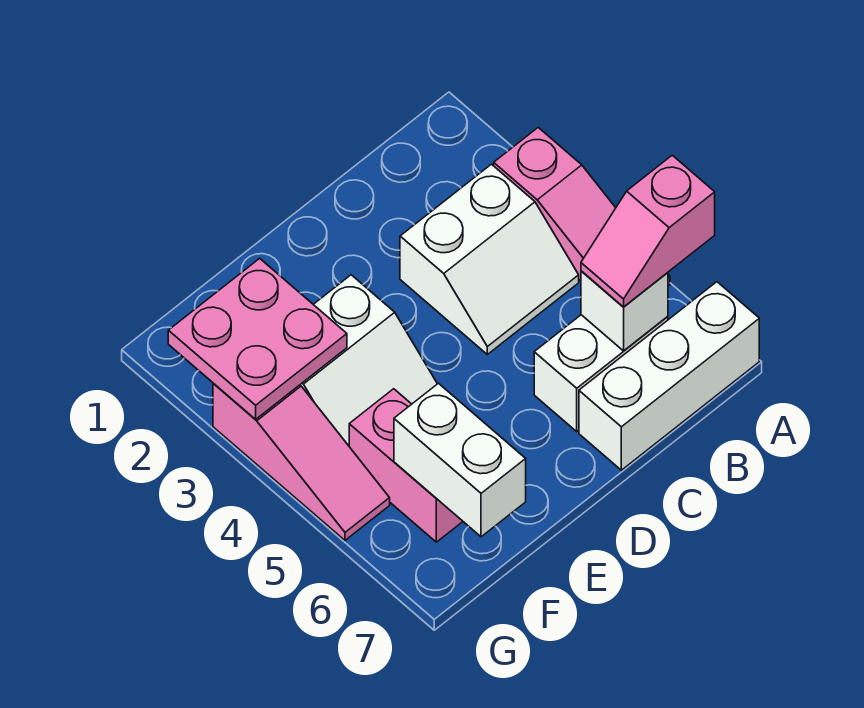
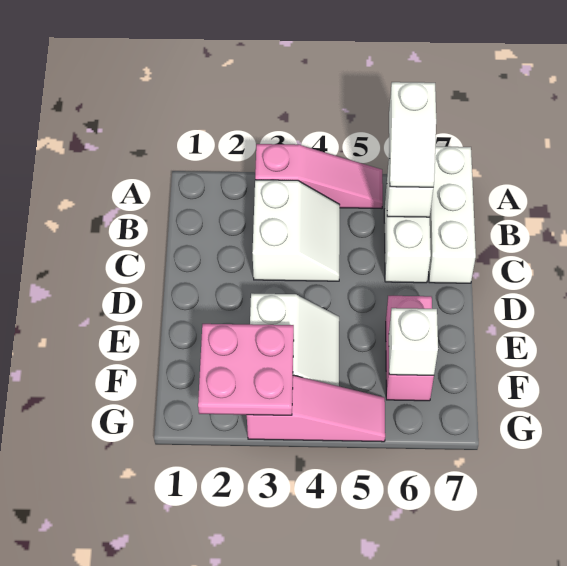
pink 1x2 slope [581,155,715,307] -> white 1x2 slope [389,82,436,187]
pink 1x2 brick [349,389,463,542] -> pink 1x2 brick turned to [386,296,434,401]
white 1x2 brick [394,383,526,537] -> white 1x1 brick [389,308,438,375]

